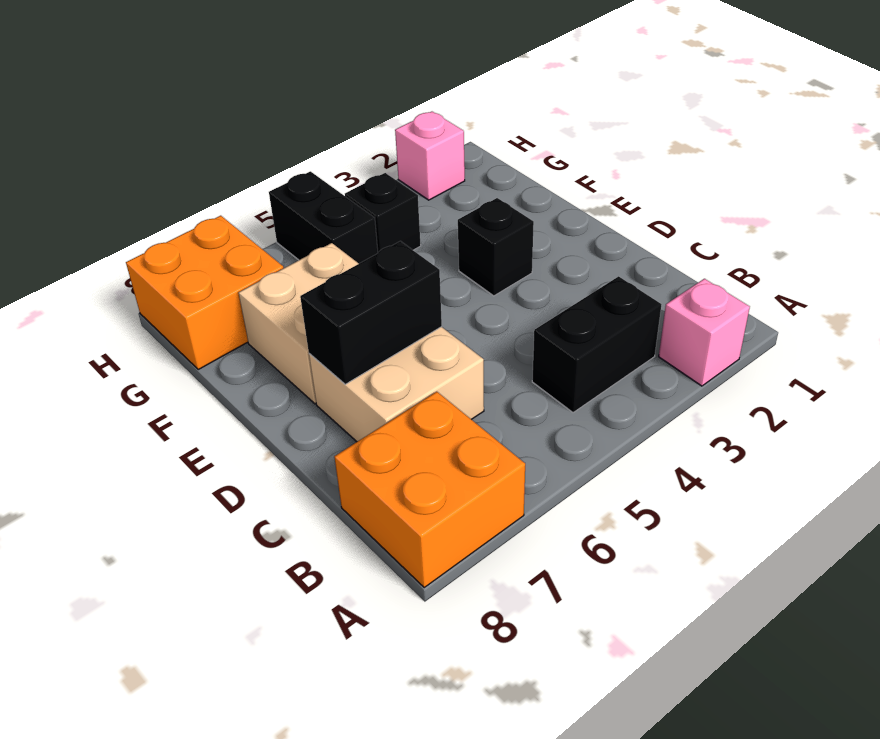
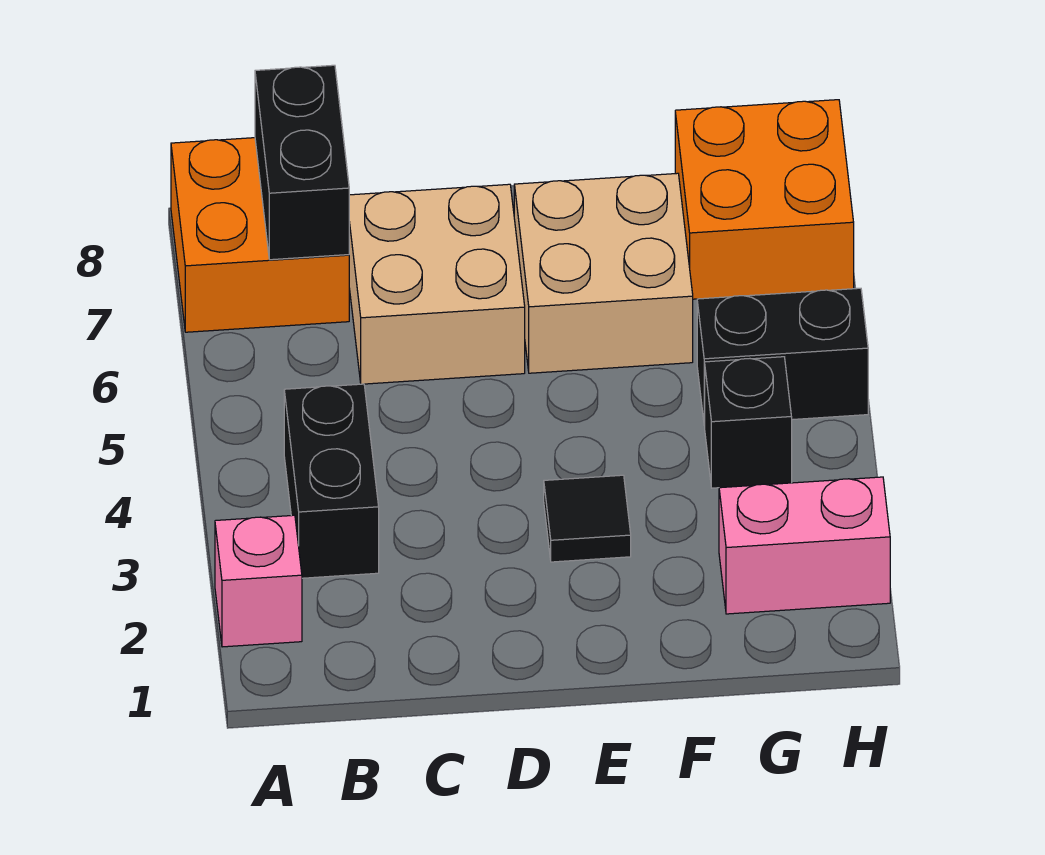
black 1x2 brick [300,241,442,384] -> black 1x2 brick moved to [255,65,349,260]
black 1x1 brick [458,198,534,296] -> black 1x1 tile [544,475,631,562]
pink 1x1 brick [395,112,465,200] -> pink 1x2 brick [719,477,890,614]

